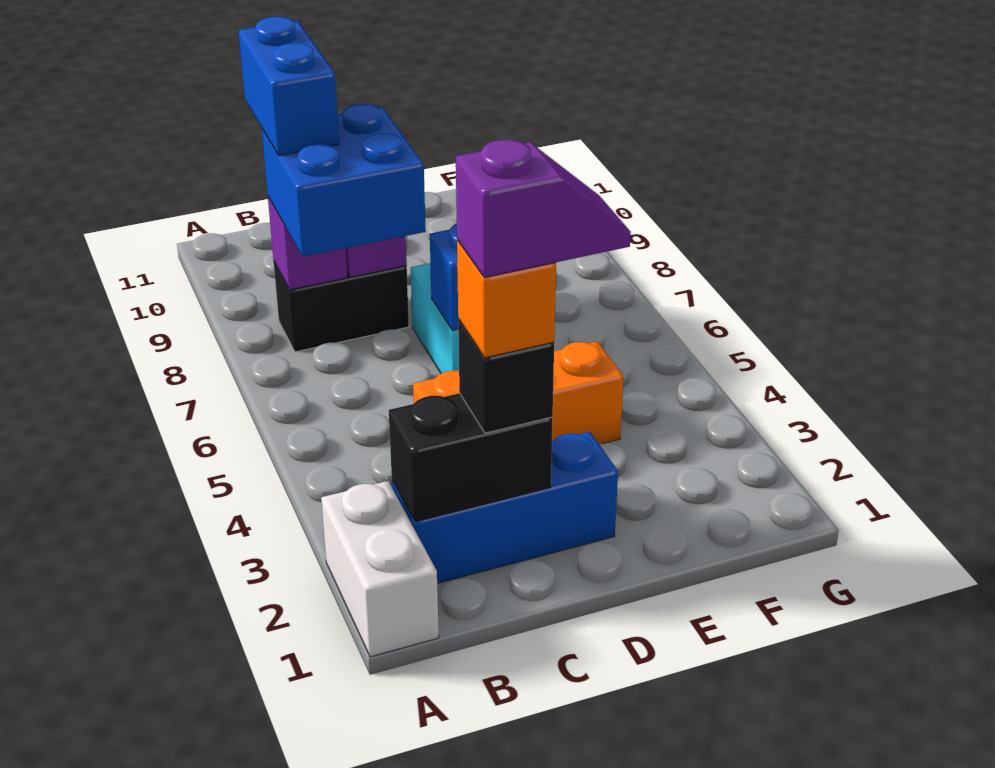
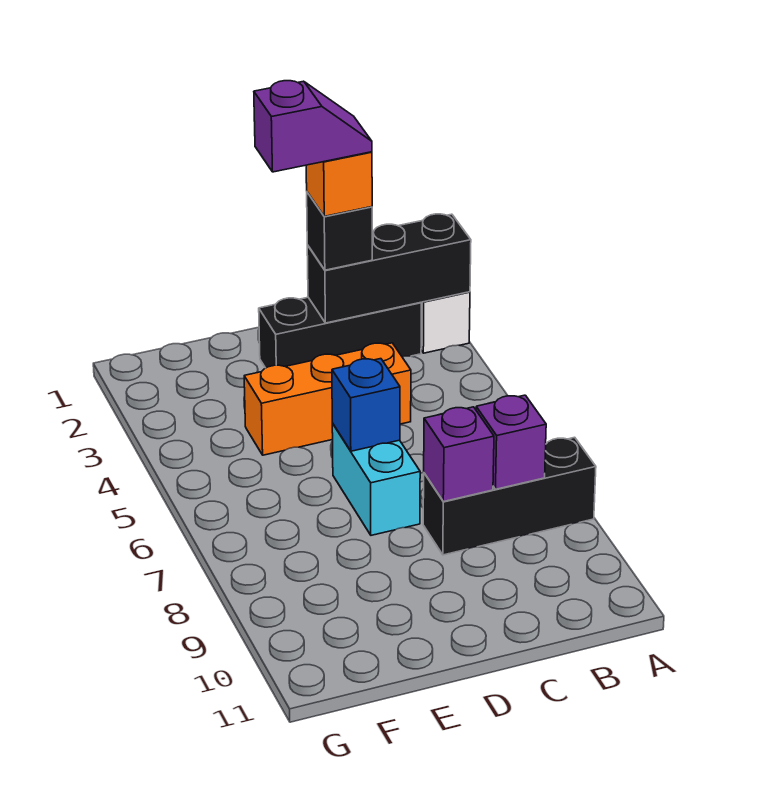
blue 1x3 brick [392,432,618,583] -> black 1x3 brick [259,297,421,368]
black 1x2 brick [389,393,553,522] -> black 1x3 brick [307,214,471,323]
blue 2x2 brick [262,104,426,257] -> none
black 1x2 brick [274,262,409,352] -> black 1x3 brick [423,437,596,555]
blue 1x2 brick [238,16,339,156] -> none
purple 1x2 slope [456,139,631,278] -> purple 1x2 slope turned to [254,81,372,172]

